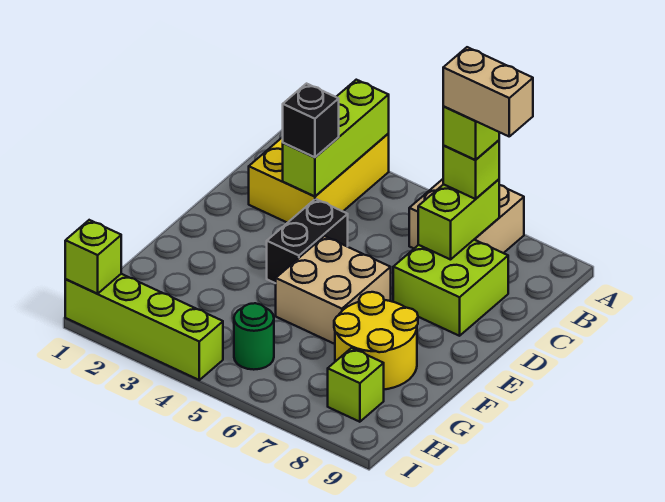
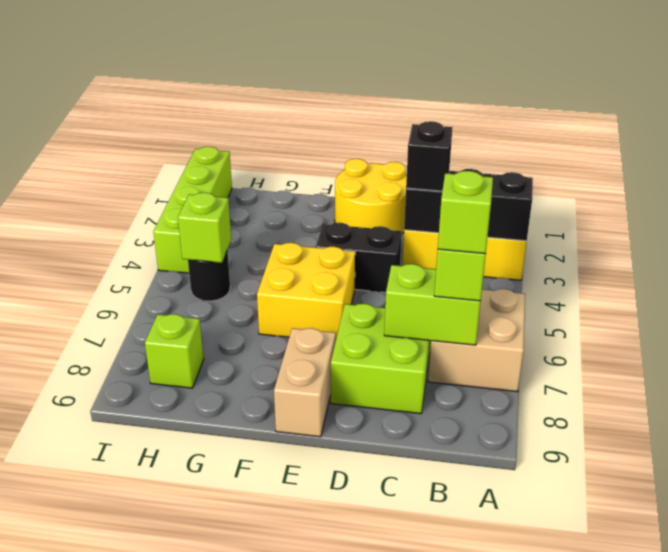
lime 1x3 brick [283,80,389,196] -> black 1x3 brick [404,169,533,241]
tan 1x2 brick [443,47,533,136] -> tan 1x2 brick moved to [274,328,336,437]
tan 2x2 brick [276,236,391,344] -> yellow 2x2 brick [257,243,355,338]
yellow 2x2 round brick [334,292,418,390] -> yellow 2x2 round brick moved to [335,159,407,234]
green 1x1 round brick [234,303,274,370] -> black 1x1 round brick [188,250,230,301]
lime 1x1 brick [65,220,121,294] -> lime 1x1 brick moved to [178,193,231,263]

